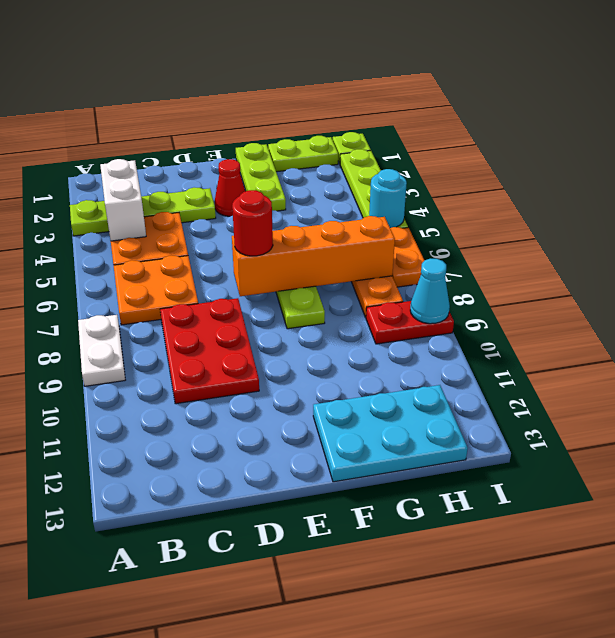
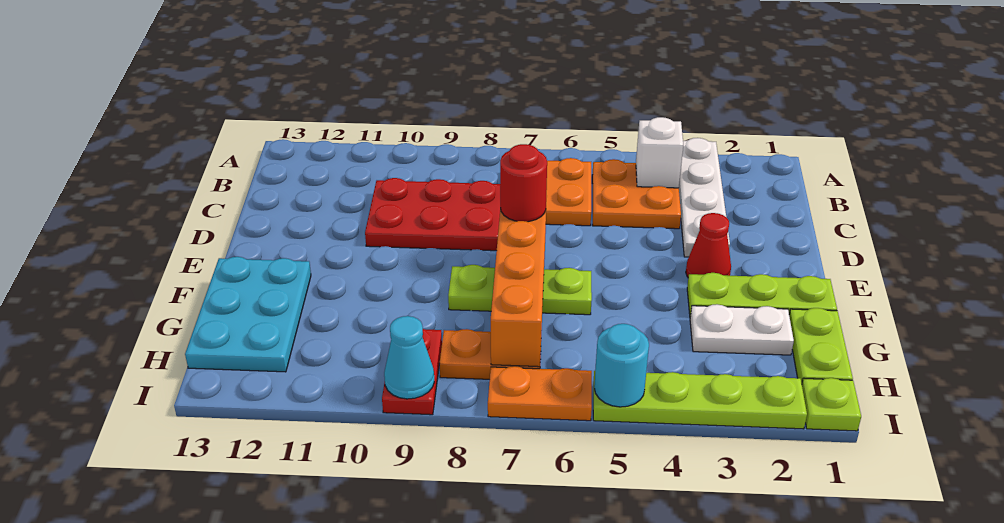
lime 1x4 plate [70,187,216,236] -> white 1x4 plate [679,138,730,257]
white 1x2 plate [78,315,125,386] -> white 1x2 plate moved to [690,304,794,355]
white 1x2 brick [100,159,146,241] -> white 1x1 brick [636,117,683,188]

